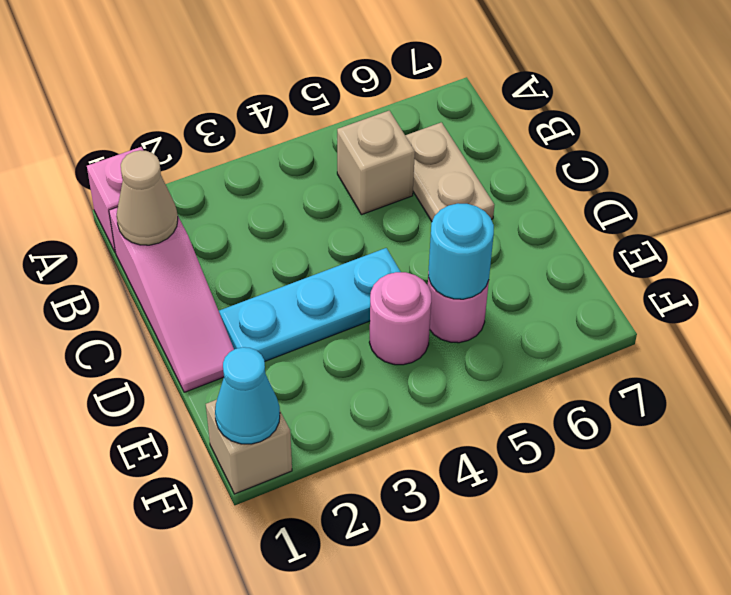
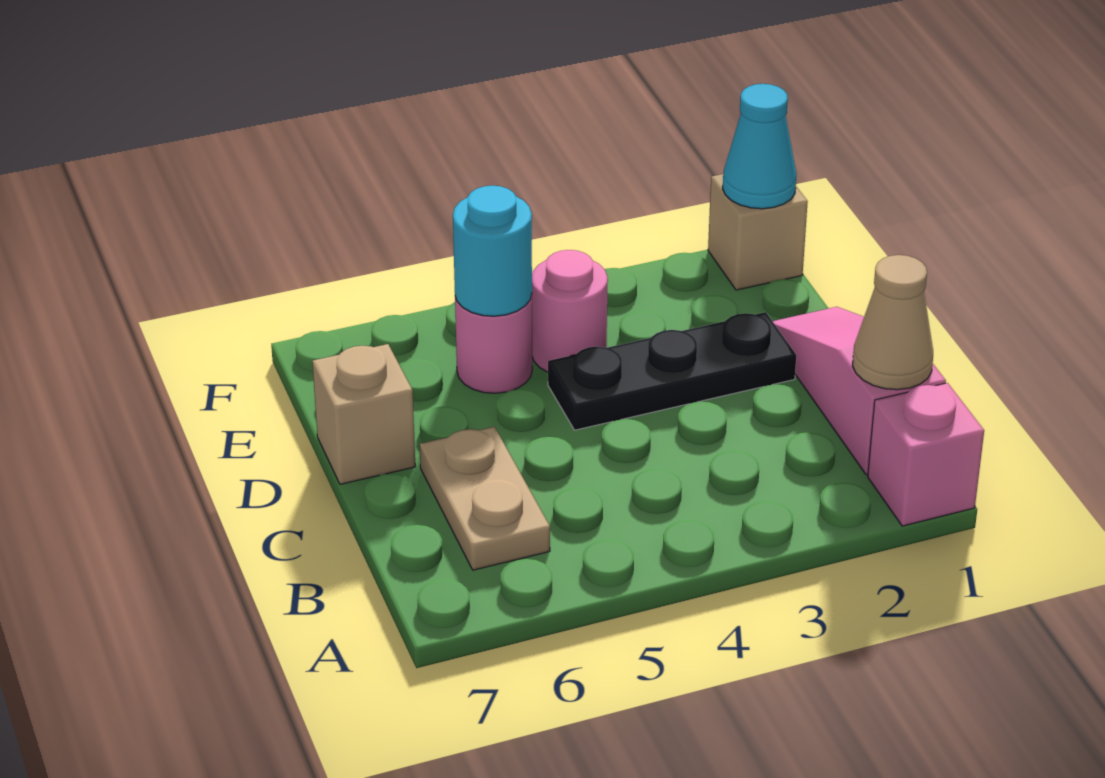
tan 1x1 brick [337,111,415,215] -> tan 1x1 brick moved to [312,344,415,484]
cyan 1x3 plate [219,248,401,361] -> black 1x3 plate [548,312,796,430]

